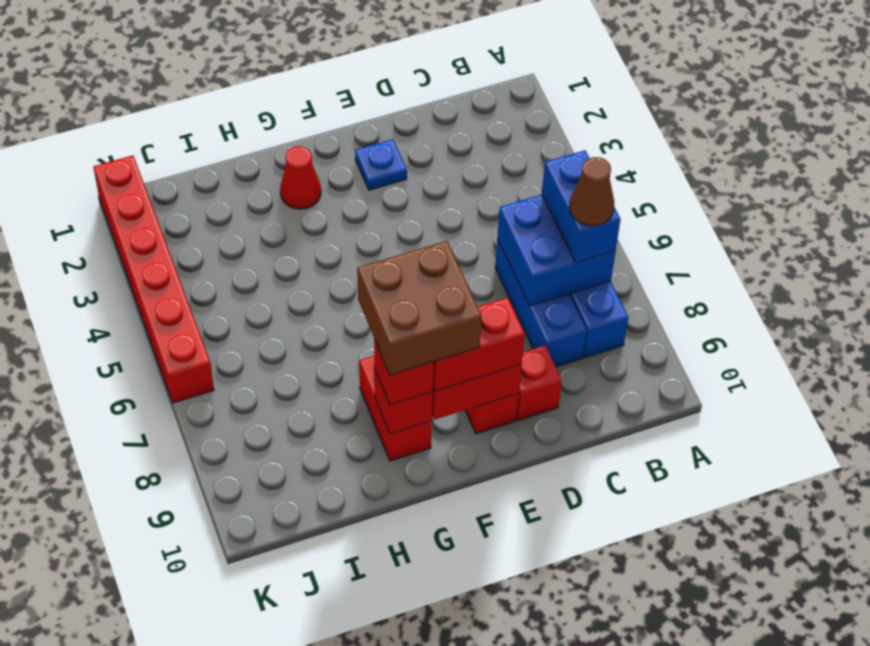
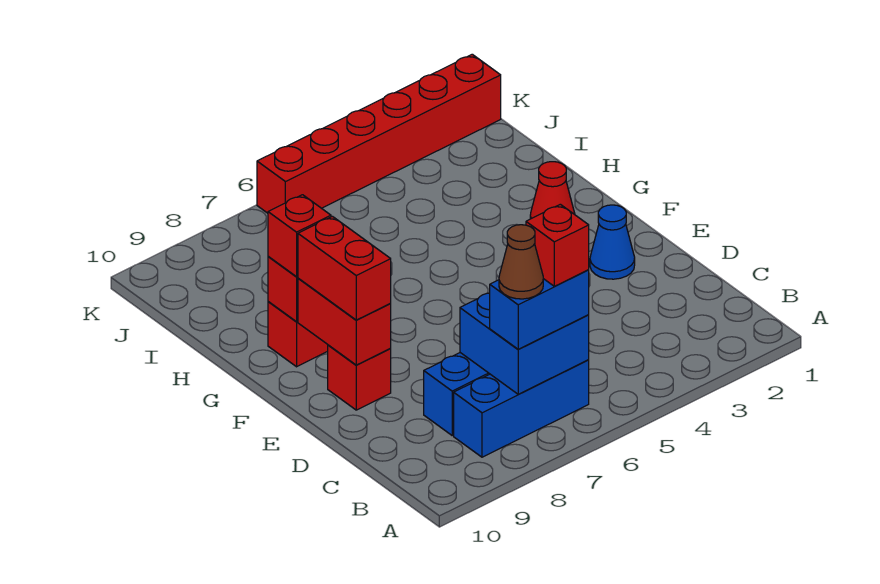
red 1x1 brick [517,345,562,420] -> red 1x1 brick moved to [526,204,589,286]
blue 1x1 plate [355,139,407,190] -> blue 1x1 cone [590,205,635,279]
brown 2x2 brick [357,241,482,375] -> none

